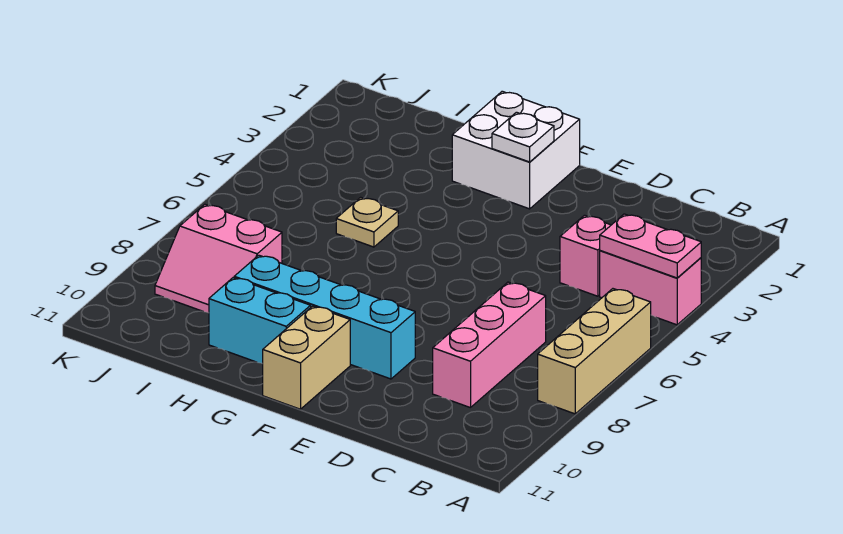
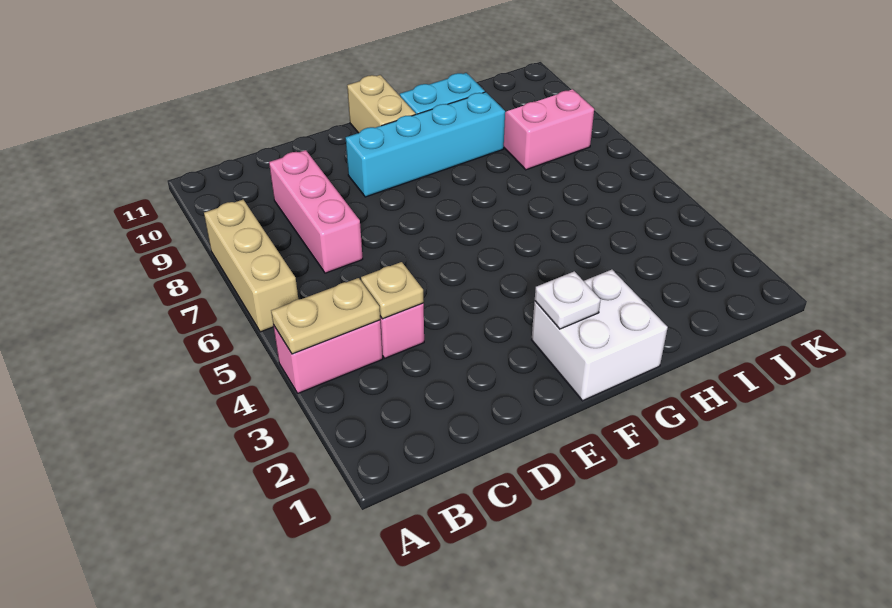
pink 1x2 plate [600,214,701,278] -> tan 1x2 plate [271,278,380,354]
tan 1x1 plate [336,197,398,247] -> tan 1x1 plate moved to [361,262,424,319]

